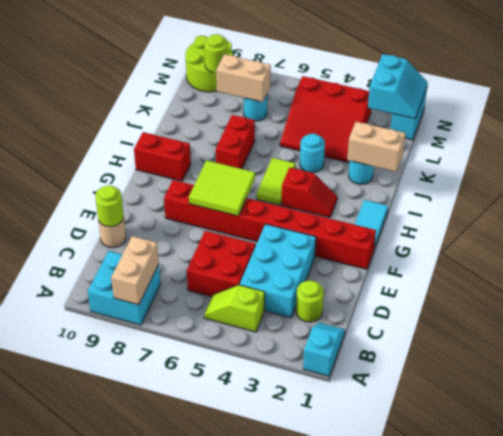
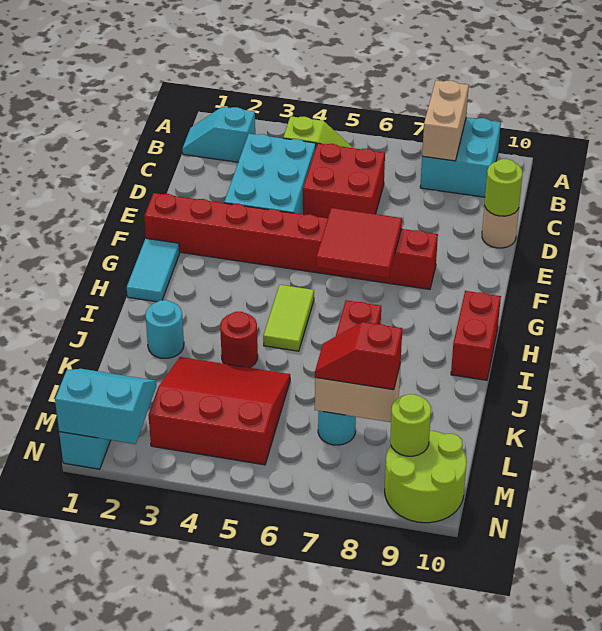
cyan 1x2 slope [303,323,345,376] -> cyan 1x2 slope turned to [182,107,255,162]
lime 1x1 round brick [296,281,324,322] -> none
lime 2x2 tile [189,160,255,216] -> red 2x2 tile [316,208,402,278]
red 1x2 slope [281,168,337,218] -> red 1x2 slope moved to [315,322,402,390]
red 1x2 brick [134,132,191,181] -> red 1x2 brick turned to [451,291,501,380]
tan 1x2 brick [347,122,405,172] -> none
cyan 1x1 round brick [300,134,325,173] -> red 1x1 round brick [220,312,258,368]
cyan 2x2 slope [368,54,428,119] -> cyan 2x2 slope turned to [55,369,156,444]

